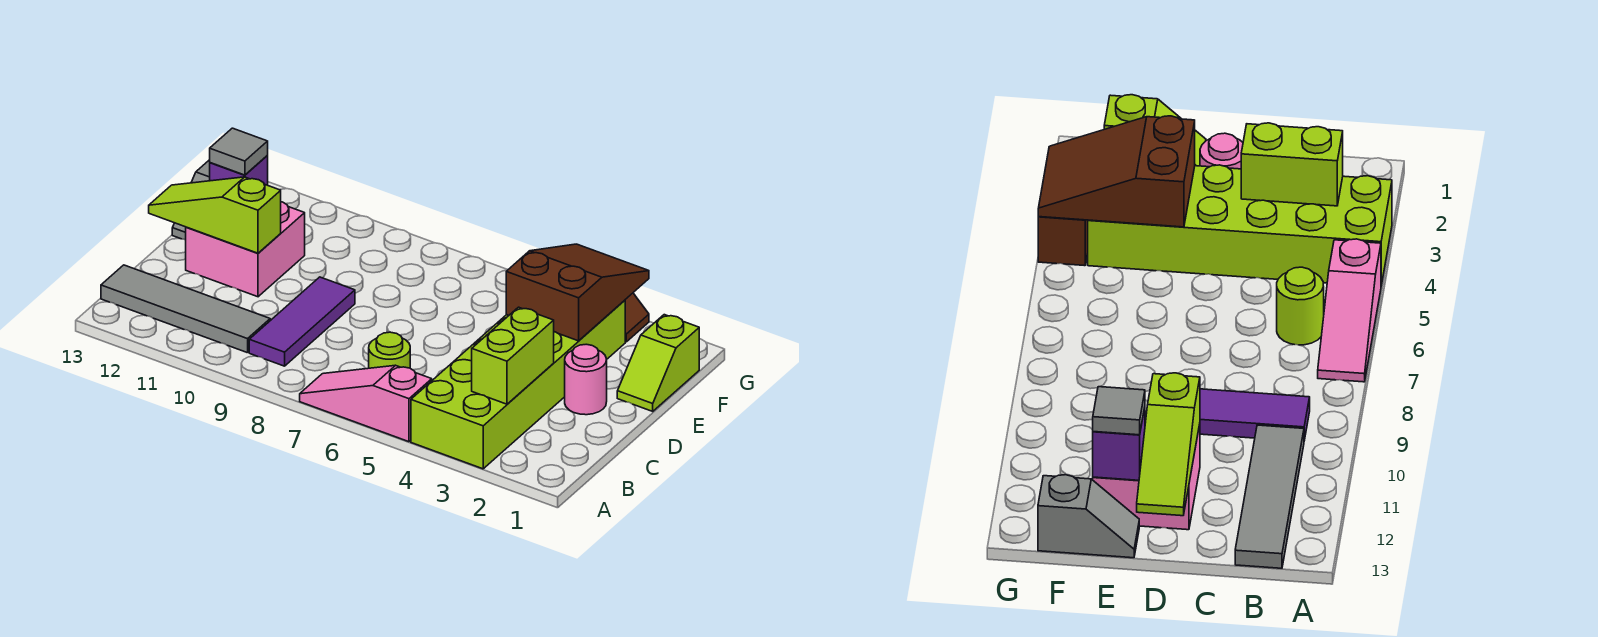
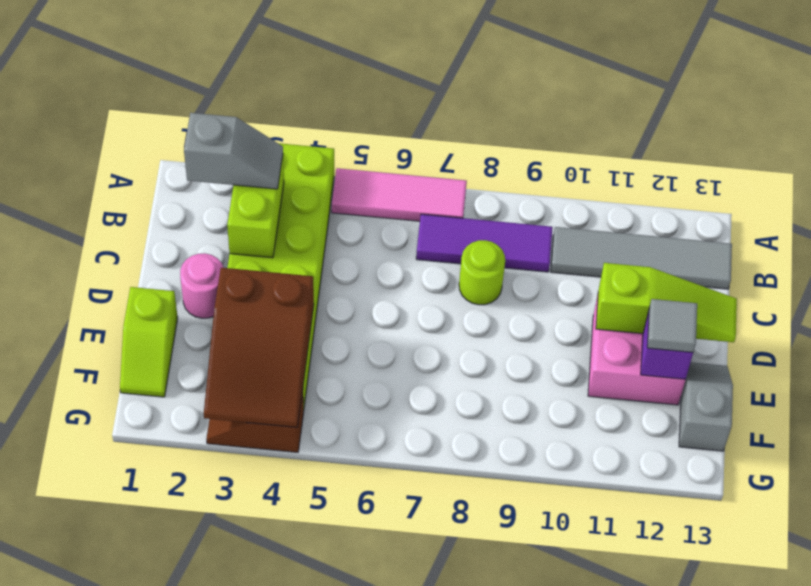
pink 1x3 slope [300,365,432,442] -> pink 1x3 tile [332,168,467,221]
none -> grey 1x2 slope [184,113,283,189]
lime 1x1 round brick [369,332,410,368] -> lime 1x1 round brick moved to [459,240,505,305]
purple 1x3 tile [249,277,355,366] -> purple 1x3 tile turned to [416,214,553,272]
lime 1x2 slope [617,315,699,411] -> lime 1x2 slope turned to [120,287,178,397]

